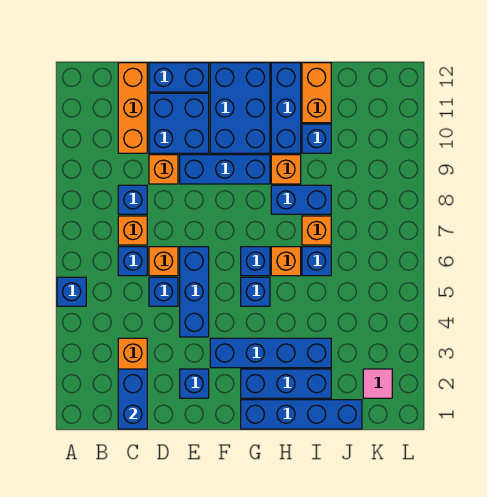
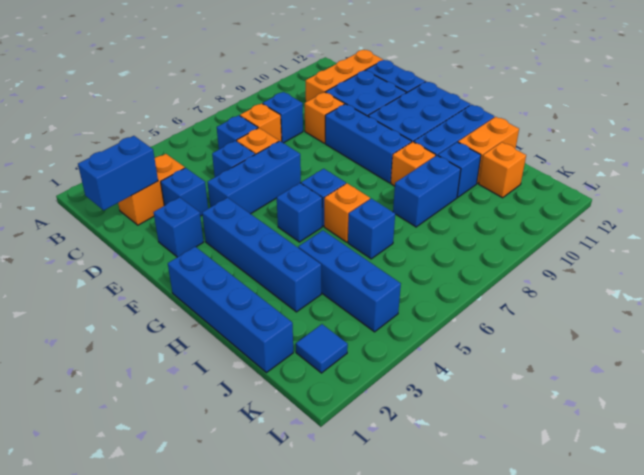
blue 1x1 brick [57,277,86,306] -> blue 1x1 brick moved to [161,168,208,216]
blue 1x3 brick [241,369,331,398] -> blue 1x3 brick moved to [298,230,401,332]
blue 1x2 brick [271,185,331,214] -> blue 1x2 brick turned to [393,155,461,227]
orange 1x1 brick [302,216,331,245] -> orange 1x1 brick moved to [479,142,526,198]
pink 1x1 tile [363,369,392,398] -> blue 1x1 tile [296,324,348,373]

